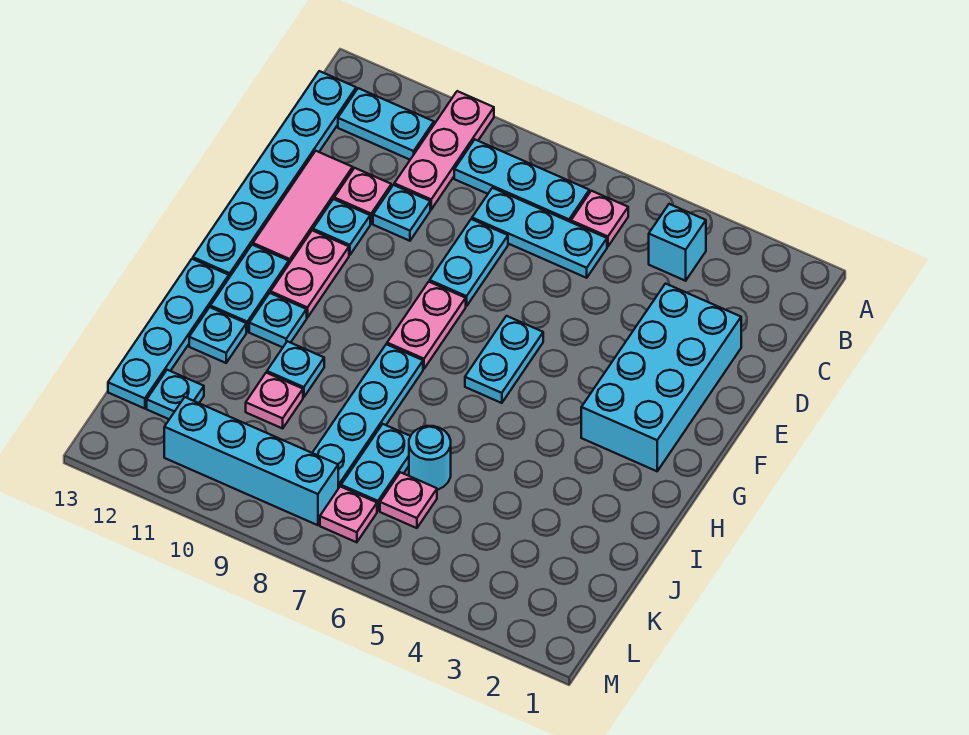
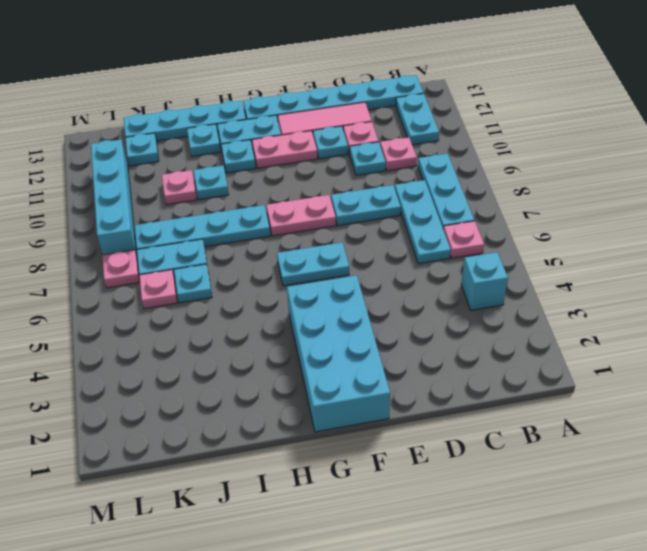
pink 1x3 plate [394,91,494,209] -> pink 1x1 plate [380,137,417,171]
cyan 2x4 brick [581,284,741,471] -> cyan 2x4 brick turned to [287,275,390,432]
cyan 1x1 round brick [409,426,451,490] -> cyan 1x1 plate [174,264,212,303]

